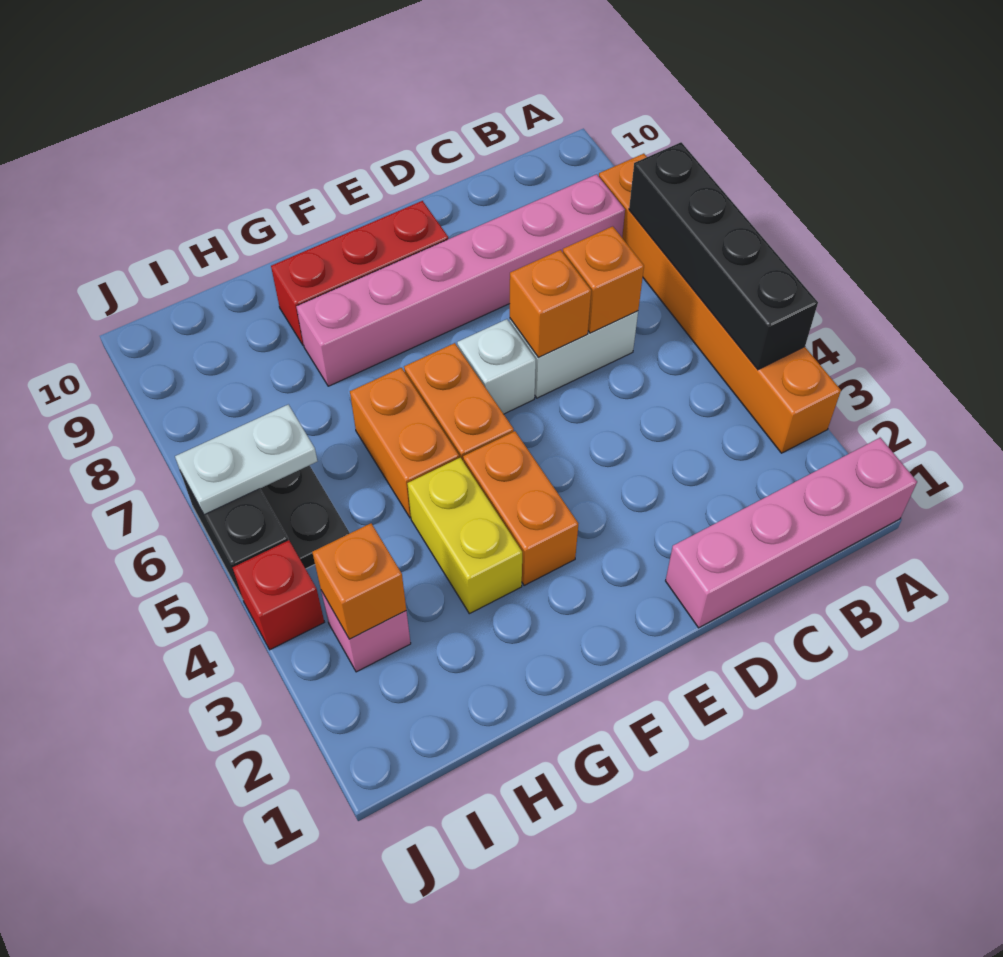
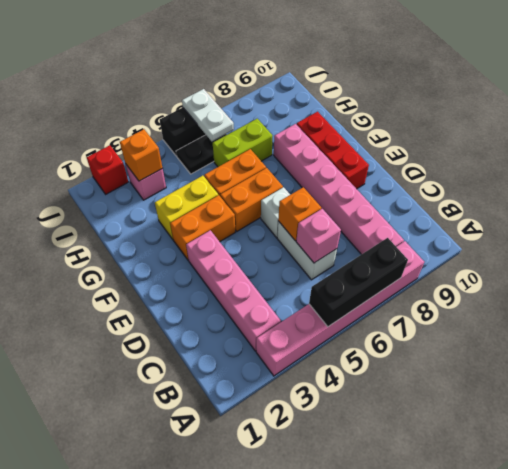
pink 1x4 brick [666,438,917,628] -> pink 1x4 brick moved to [186,230,281,351]
orange 1x6 brick [599,154,841,453] -> pink 1x6 brick [256,241,424,376]
black 1x4 brick [629,142,818,370] -> black 1x3 brick [309,238,408,327]
orange 1x1 brick [563,226,644,333] -> pink 1x1 brick [296,209,341,263]
none -> lime 1x2 brick [213,119,273,167]
red 1x1 brick [233,540,324,650] -> red 1x1 brick moved to [87,145,128,194]

